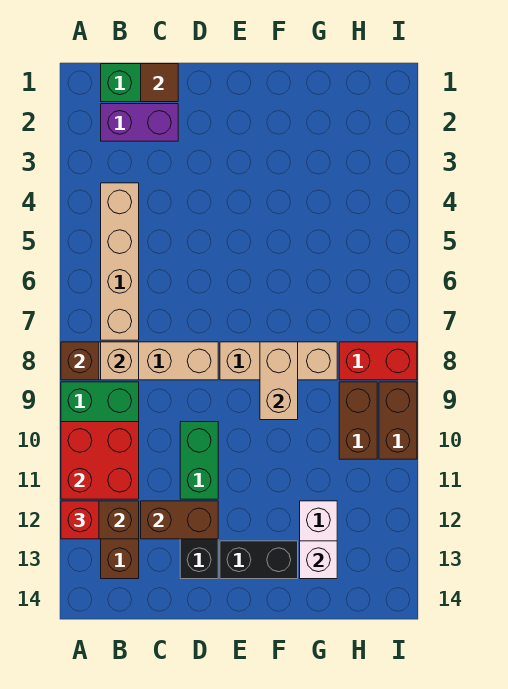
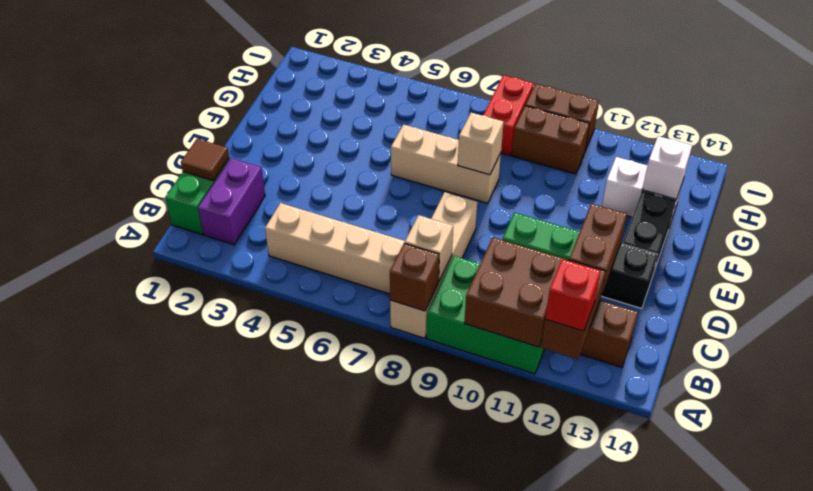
red 2x2 brick [61,422,139,499] -> brown 2x2 brick [464,237,567,347]
tan 1x3 brick [220,342,337,380] -> tan 1x3 brick turned to [391,125,501,203]
tan 1x2 brick [260,342,298,420] -> tan 1x1 brick [458,113,504,175]

